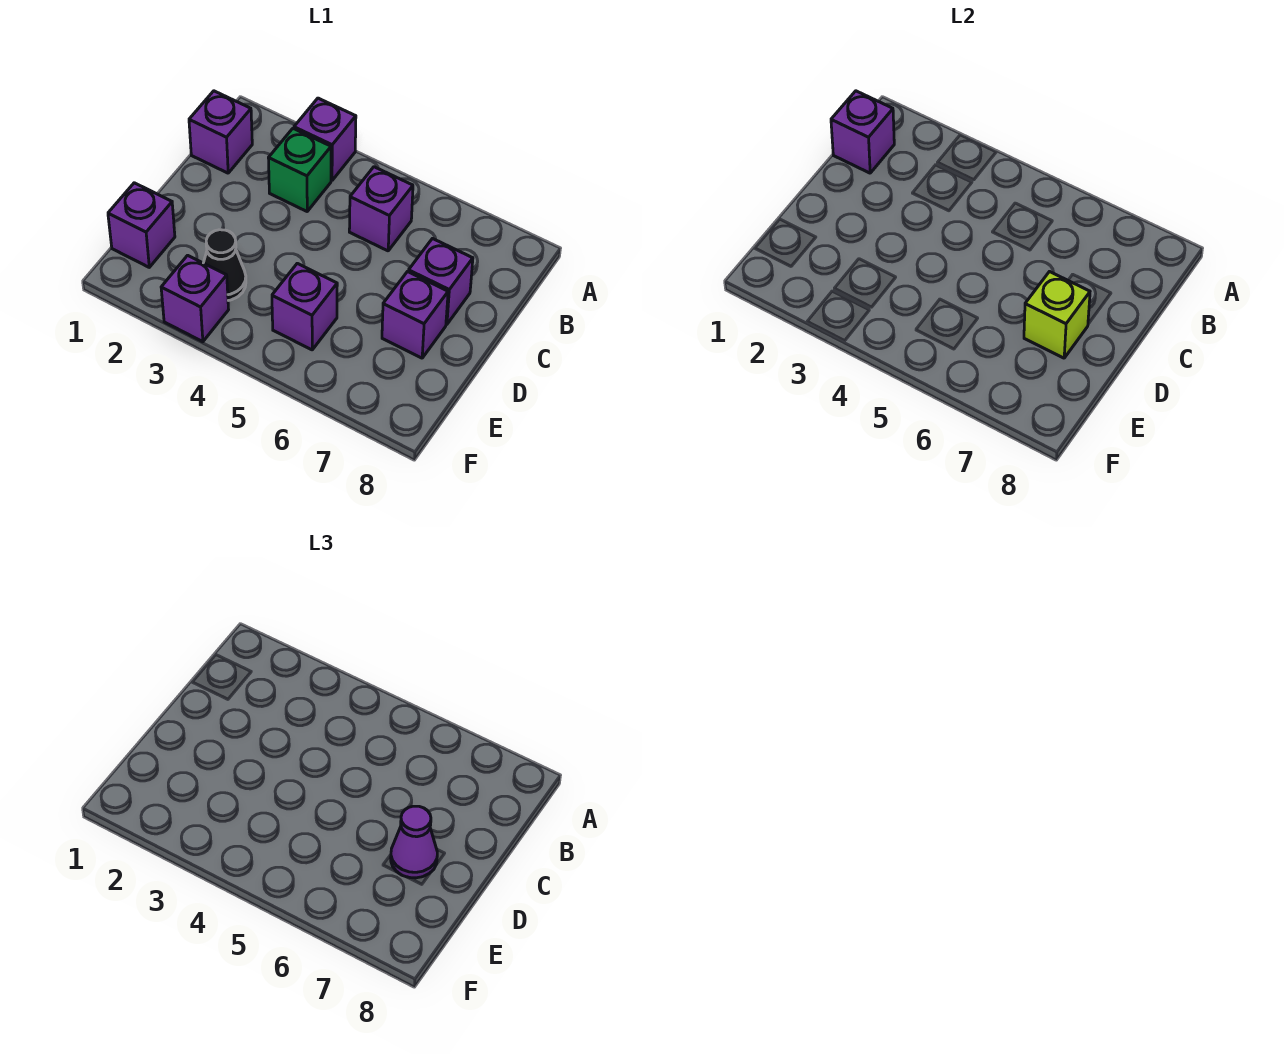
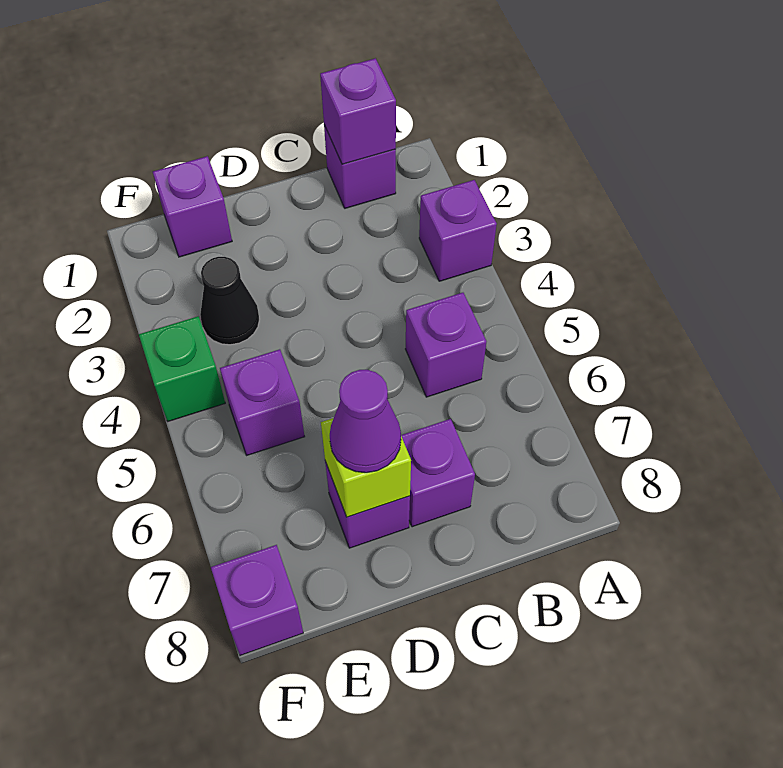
green 1x1 brick [269,129,331,211] -> green 1x1 brick moved to [139,316,225,421]
purple 1x1 brick [161,255,229,342] -> purple 1x1 brick moved to [211,545,303,655]

